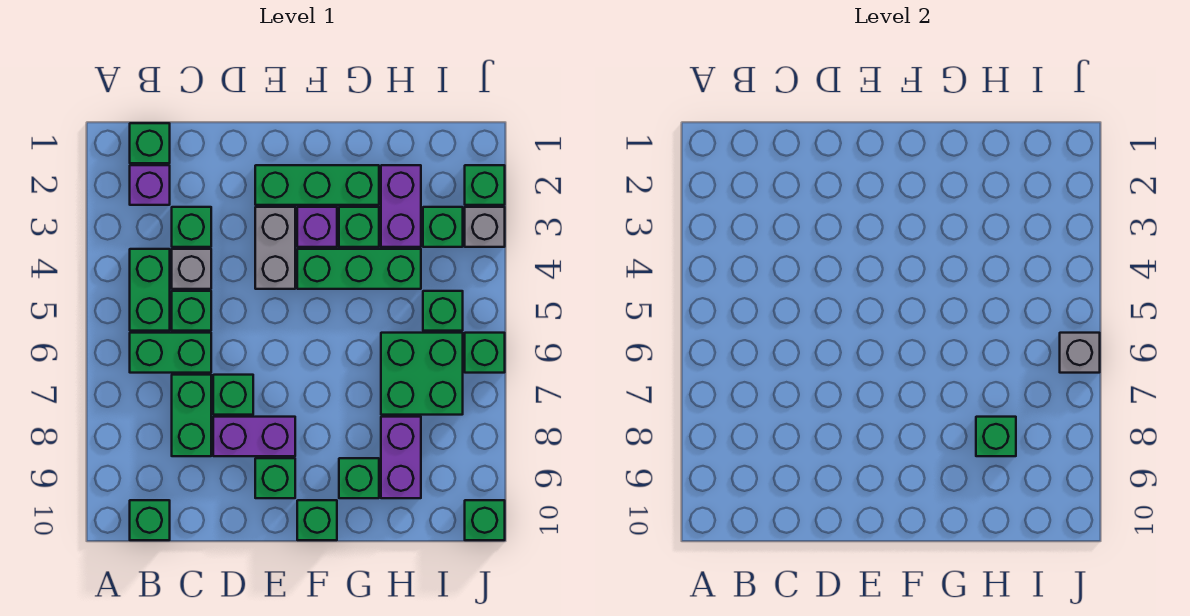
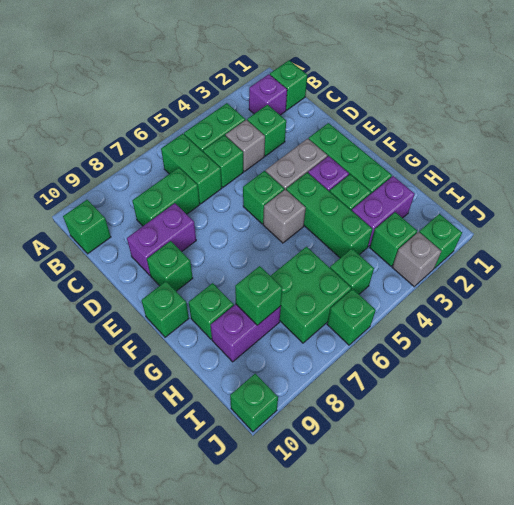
green 1x1 brick [213,375,253,415] -> green 1x1 brick moved to [243,171,284,224]
purple 1x2 brick [213,417,295,456] -> purple 1x2 brick turned to [127,203,196,275]
grey 1x1 brick [1060,333,1100,373] -> grey 1x1 brick moved to [263,189,306,243]

